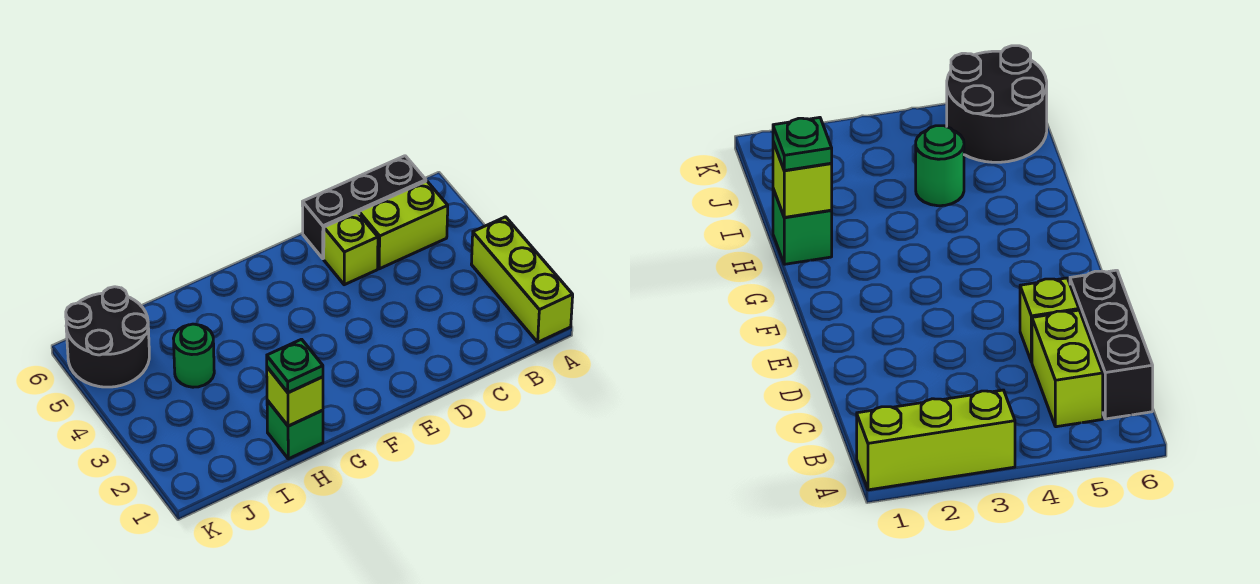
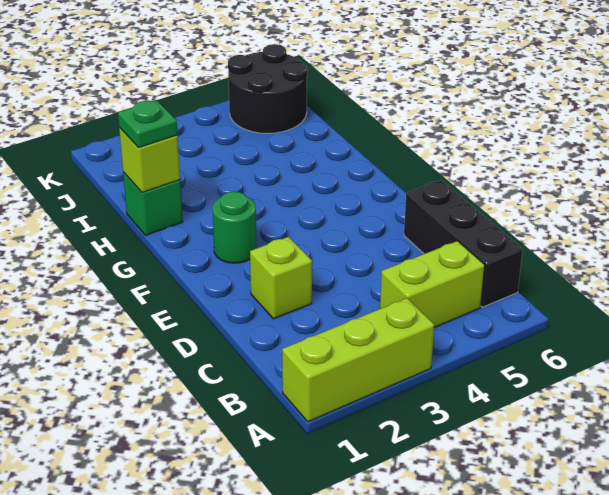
lime 1x2 brick [359,181,448,269] -> lime 1x2 brick turned to [380,241,485,327]
lime 1x1 brick [324,212,378,285] -> lime 1x1 brick moved to [250,237,312,319]
green 1x1 round brick [174,324,214,387] -> green 1x1 round brick moved to [212,191,256,263]

